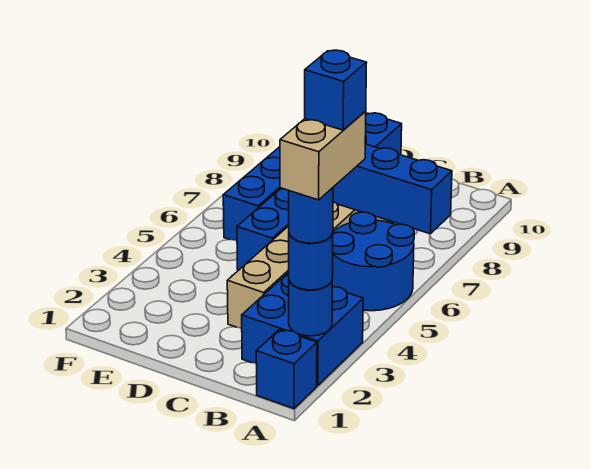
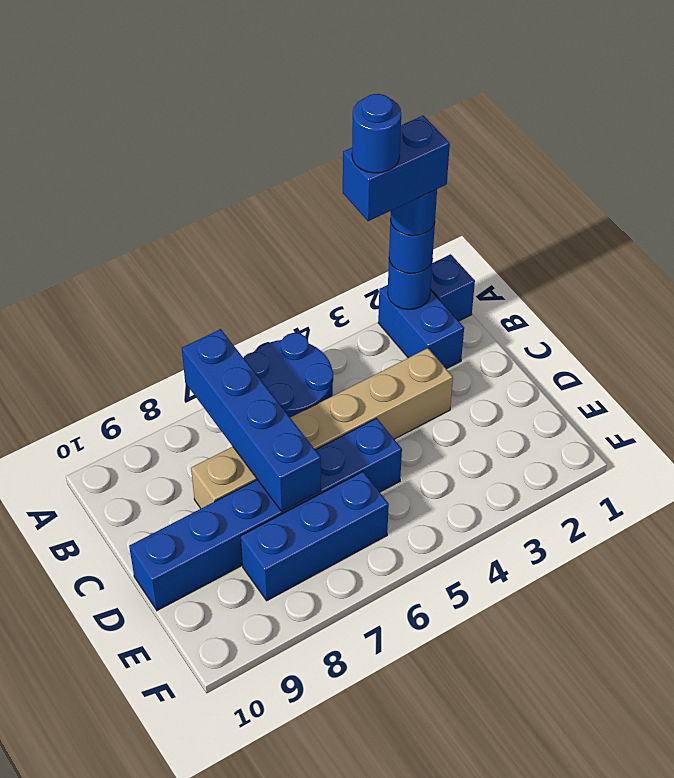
blue 2x2 brick [242,273,363,386] -> blue 1x2 brick [378,285,464,369]
tan 1x2 brick [280,111,366,200] -> blue 1x2 brick [343,116,450,221]
blue 1x1 brick [305,50,367,130] -> blue 1x1 round brick [352,94,401,173]

